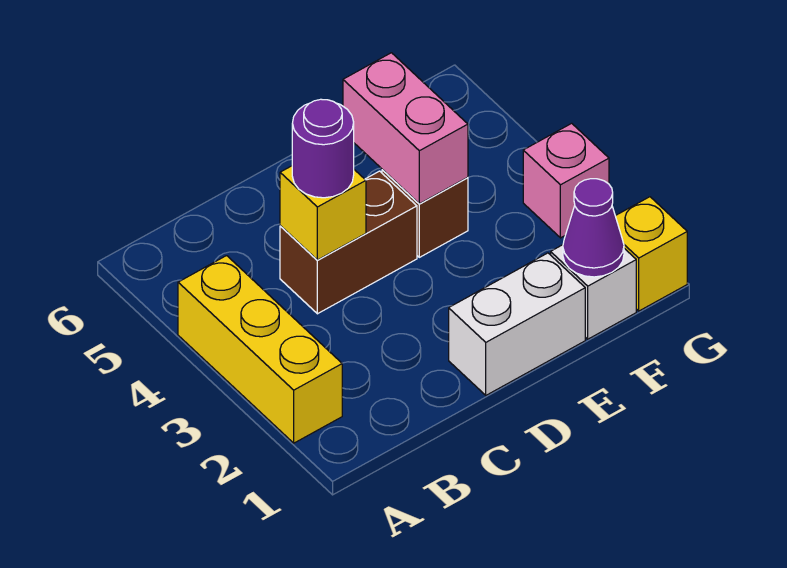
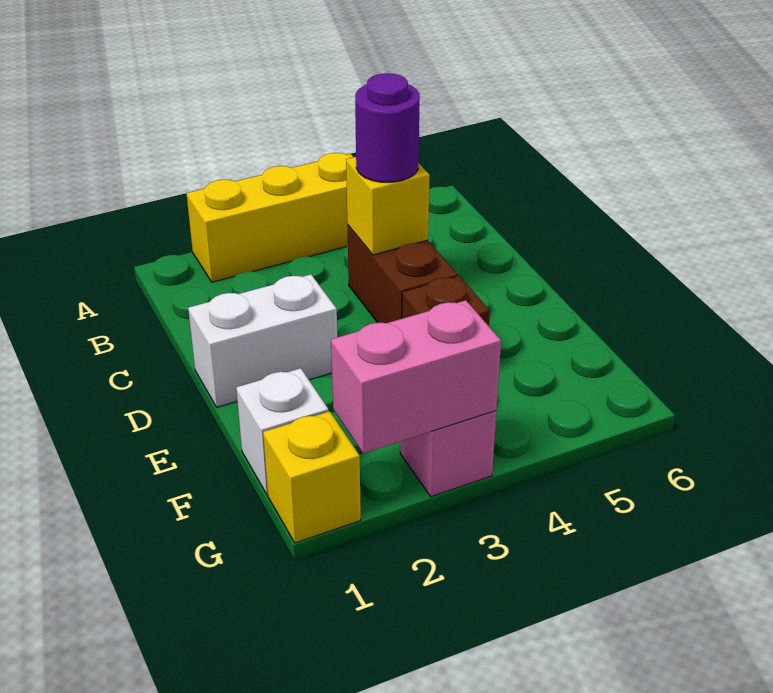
white 1x2 brick [449,253,585,395] -> white 1x2 brick turned to [188,274,337,407]
pink 1x2 brick [343,53,468,204] -> pink 1x2 brick moved to [331,300,501,453]
purple 1x1 cone [563,179,624,277] -> none

